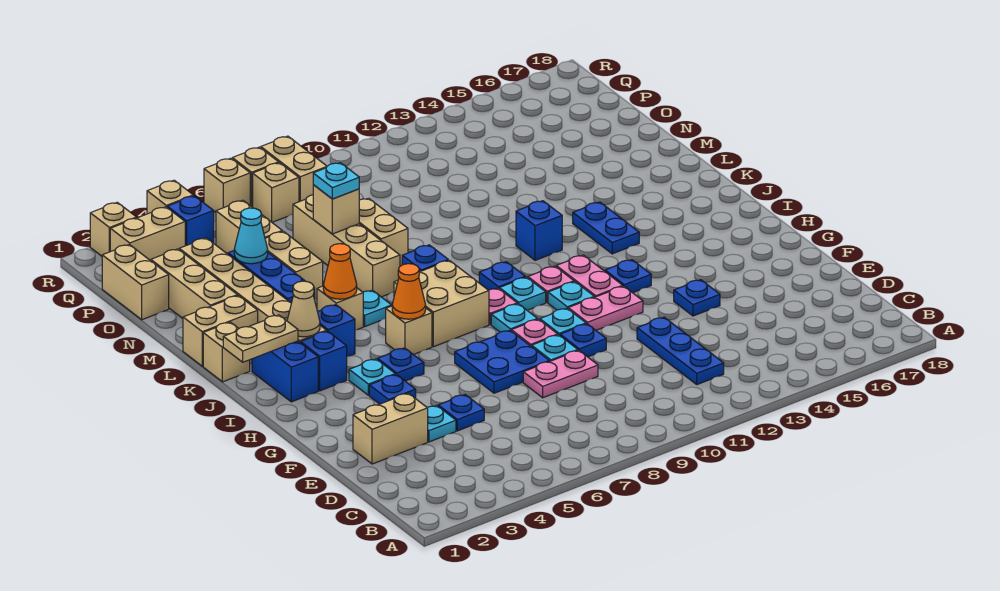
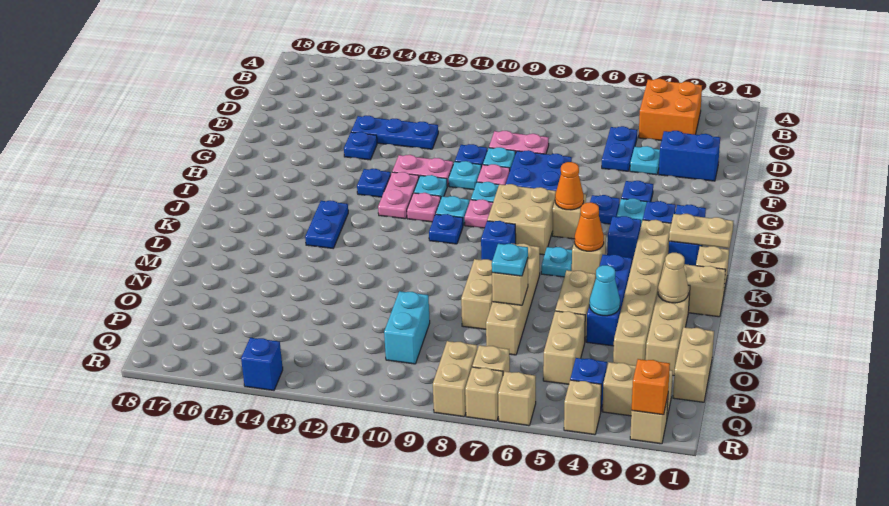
none -> orange 2x2 brick [639,79,702,141]
blue 1x3 plate [637,317,724,385] -> blue 1x3 plate turned to [351,116,438,149]
tan 1x2 brick [353,393,428,464] -> blue 1x2 brick [659,131,720,181]
blue 1x1 plate [438,395,484,431] -> blue 1x2 plate [602,126,637,171]
tan 1x1 cone [287,281,320,337] -> tan 1x1 cone moved to [658,253,688,303]
blue 1x1 brick [516,201,562,260] -> blue 1x1 brick moved to [241,338,283,390]
none -> cyan 1x2 brick [384,291,430,364]
none -> orange 1x1 brick [632,359,670,415]

